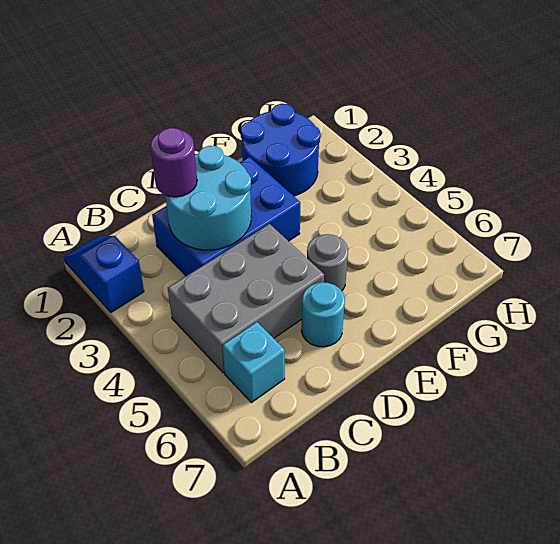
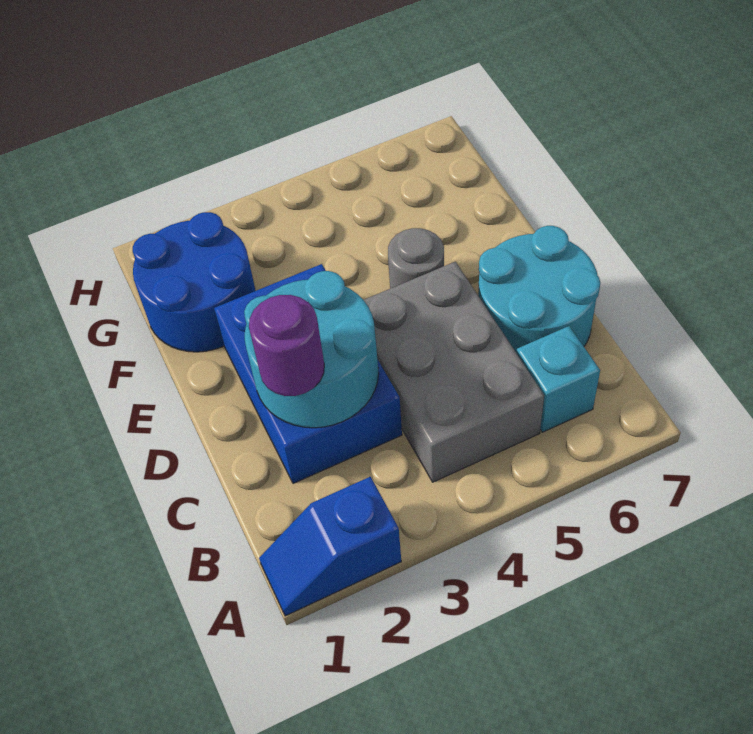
cyan 1x1 round brick [301,282,345,347] -> cyan 2x2 round brick [478,226,600,353]

